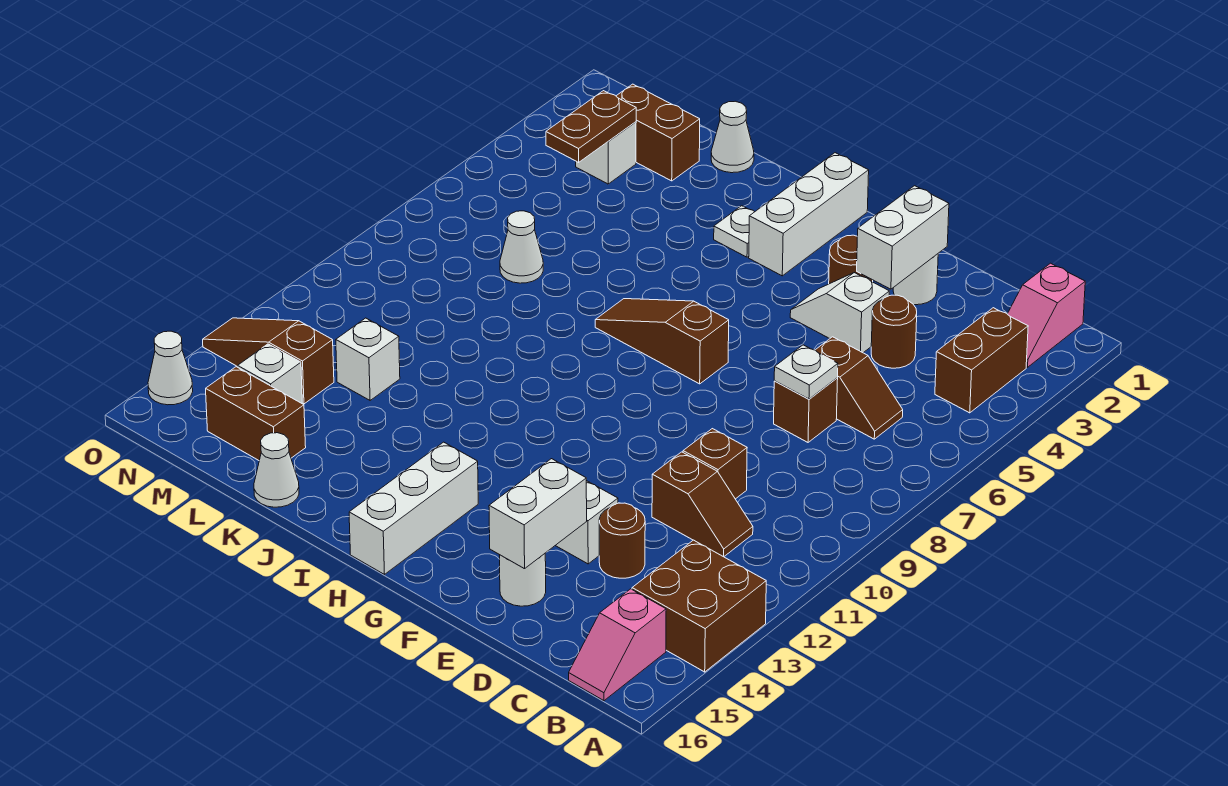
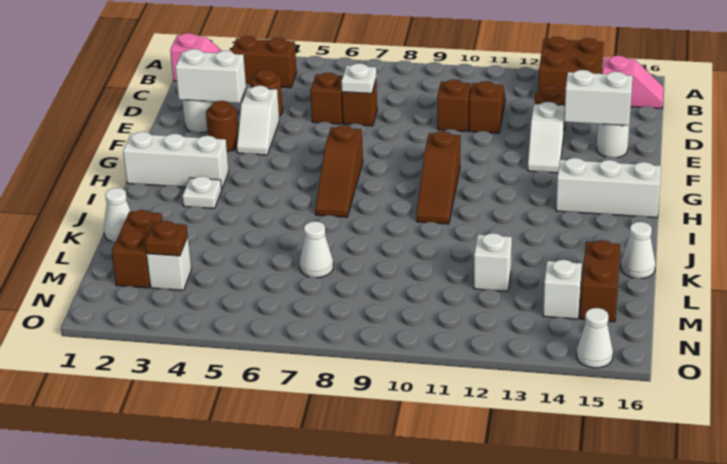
brown 1x2 plate [546,91,636,162] -> brown 1x1 plate [145,221,188,256]
brown 1x3 slope [203,318,334,404] -> brown 1x3 slope moved to [416,131,460,224]

